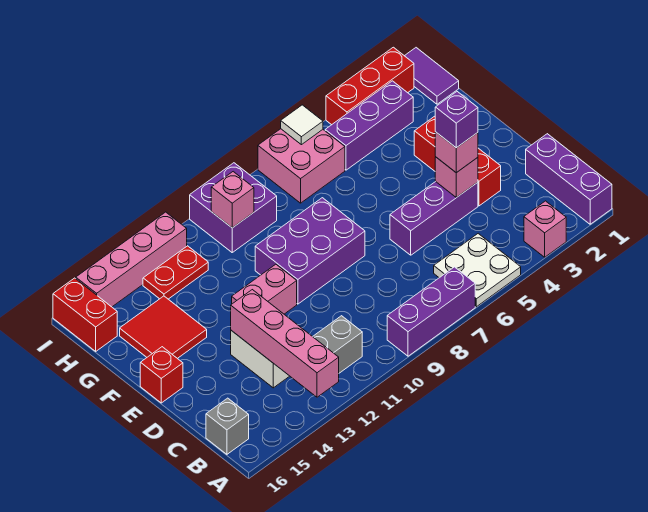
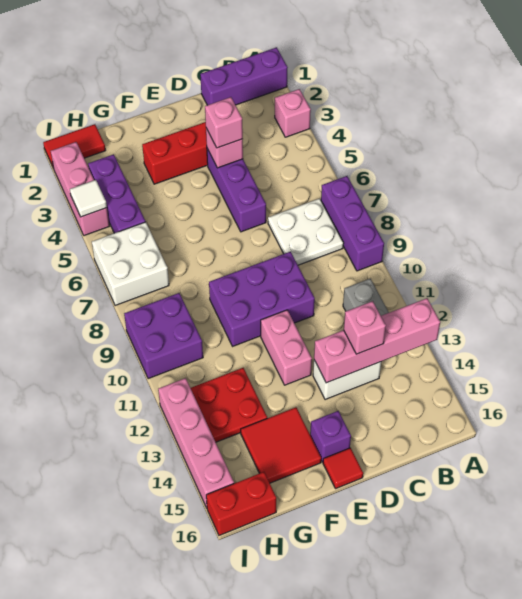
white 2x2 plate [434,234,521,307] -> white 2x2 plate moved to [268,198,344,265]
grey 1x1 brick [206,398,249,454] -> none
purple 1x1 brick [435,92,478,148] -> purple 1x1 brick moved to [310,411,351,462]
purple 2x3 brick [255,198,365,304] -> purple 2x3 brick turned to [209,252,315,346]
red 1x1 brick [140,347,183,403] -> red 1x1 tile [323,448,363,489]
purple 1x2 tile [405,48,459,104] -> red 1x2 tile [43,124,106,167]
pink 2x2 brick [258,129,345,203] -> white 2x2 brick [92,222,169,306]
pink 1x1 brick [211,172,254,228] -> pink 1x1 brick moved to [344,301,386,354]
red 1x2 plate [143,246,208,299] -> red 2x2 plate [191,368,267,442]
red 1x3 brick [326,47,414,125] -> pink 1x3 brick [51,142,109,236]
white 1x1 tile [281,105,323,145] -> white 1x1 tile moved to [70,180,107,217]

